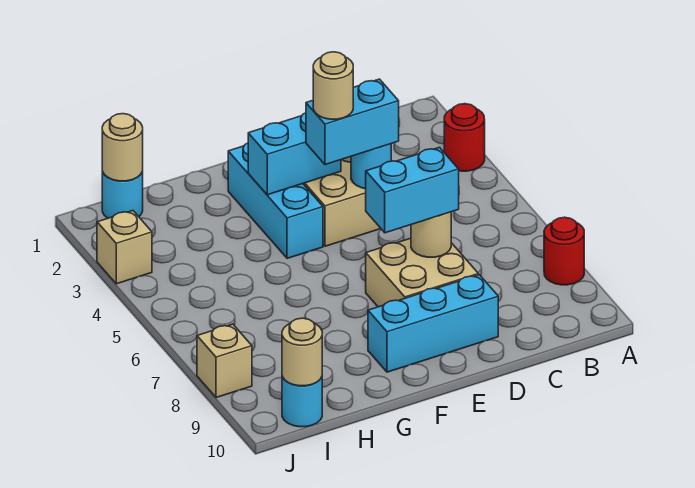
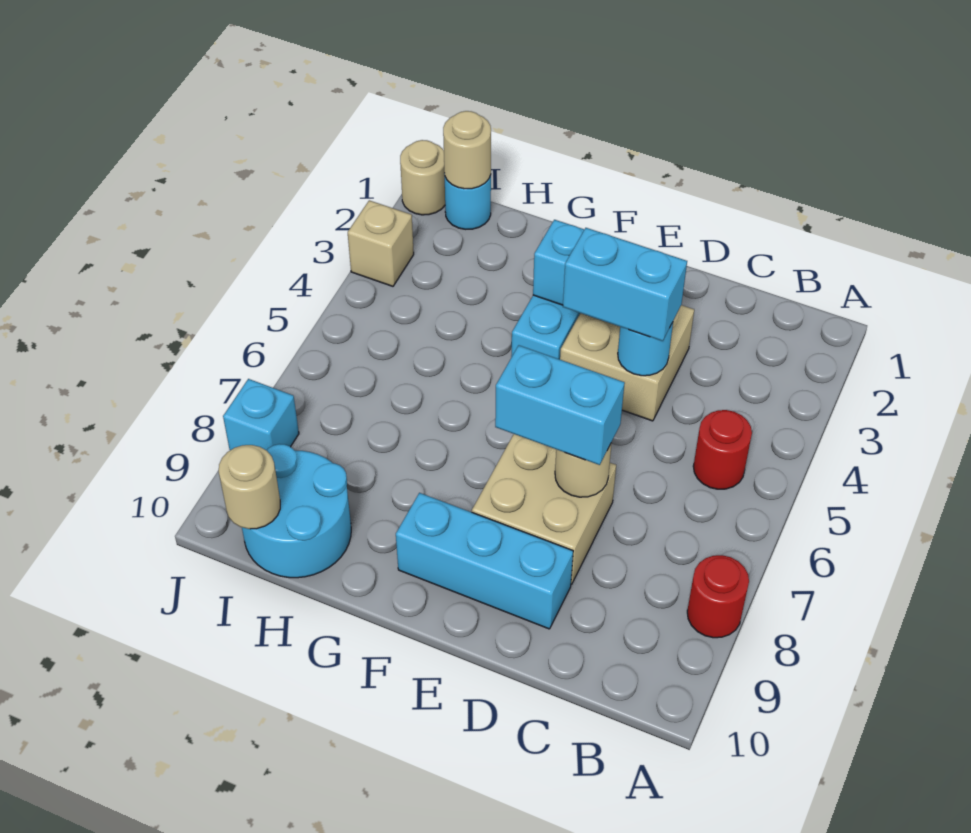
red 1x1 round brick [444,104,485,171] -> red 1x1 round brick moved to [693,410,752,489]
tan 1x1 round brick [313,52,353,119] -> tan 1x1 round brick moved to [400,140,445,215]
cyan 1x1 round brick [282,377,322,427] -> cyan 2x2 round brick [242,444,351,578]
tan 1x1 brick [197,324,252,398] -> cyan 1x1 brick [223,379,299,450]

